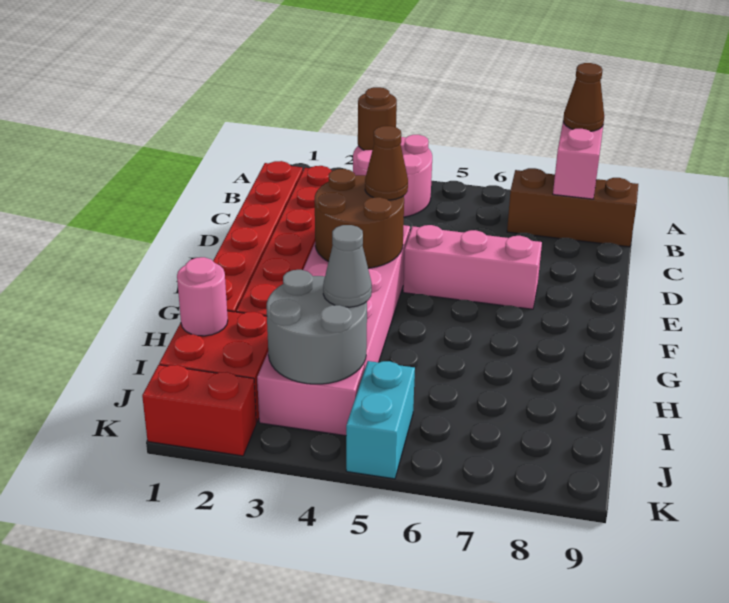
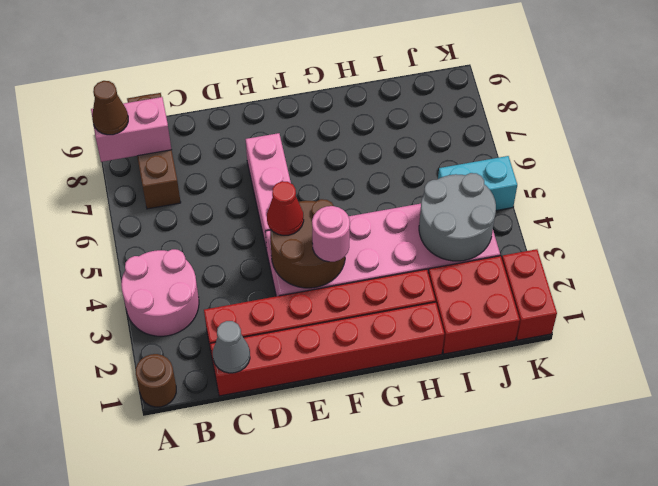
brown 1x1 round brick [358,87,397,150] -> brown 1x1 round brick moved to [136,354,176,407]
brown 1x1 cone [365,126,408,200] -> red 1x1 cone [267,181,304,235]
pink 1x1 round brick [177,257,228,336] -> pink 1x1 round brick moved to [312,206,350,262]
grey 1x1 cone [323,225,372,307] -> grey 1x1 cone moved to [213,321,250,373]

